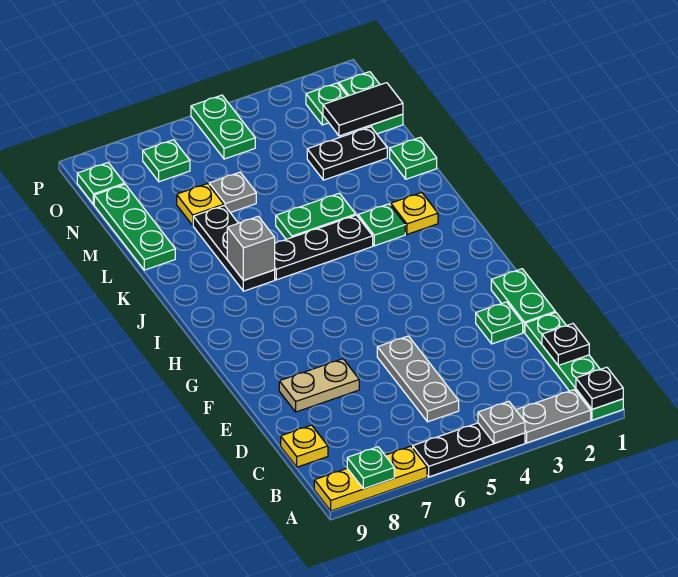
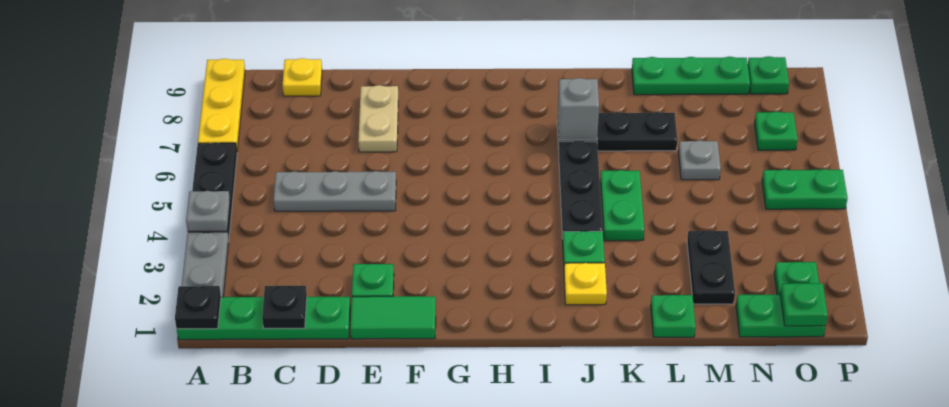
green 1x1 plate [347,447,394,489] -> green 1x1 plate moved to [780,283,828,326]
green 1x2 plate [491,269,555,333] -> green 1x2 tile [350,296,436,339]
yellow 1x1 plate [177,184,224,225] -> none
black 1x2 tile [323,83,403,136] -> none

